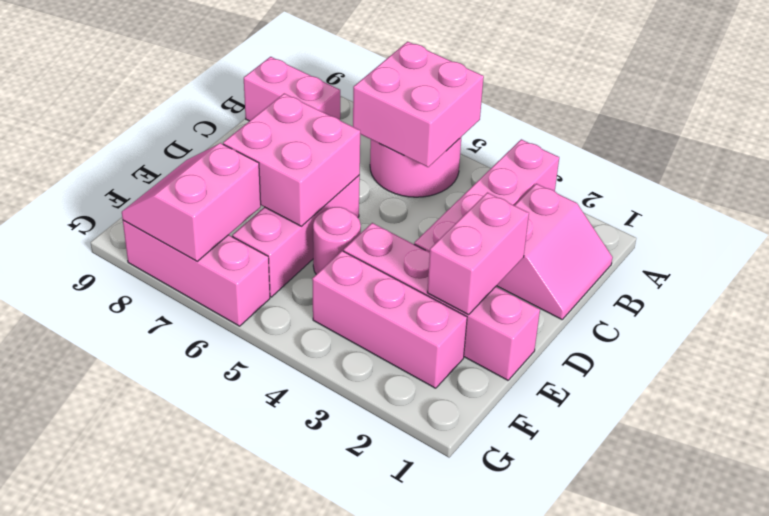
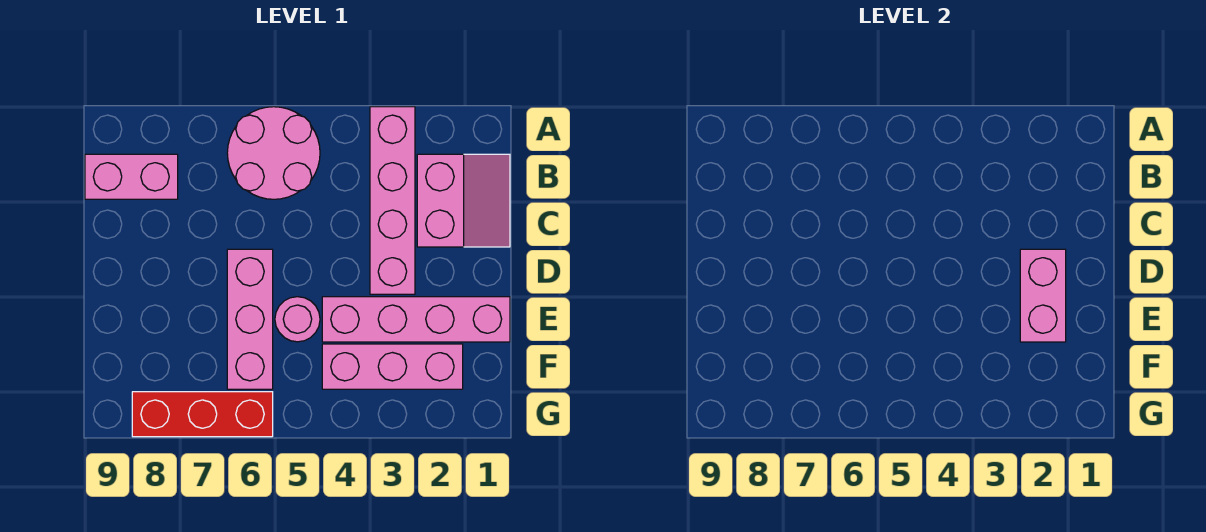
pink 2x2 brick [353,42,484,167] -> none
pink 2x2 brick [223,93,360,226] -> none
pink 2x2 slope [122,143,261,261] -> none
pink 1x3 brick [123,220,270,326] -> red 1x3 brick [132,392,273,437]

